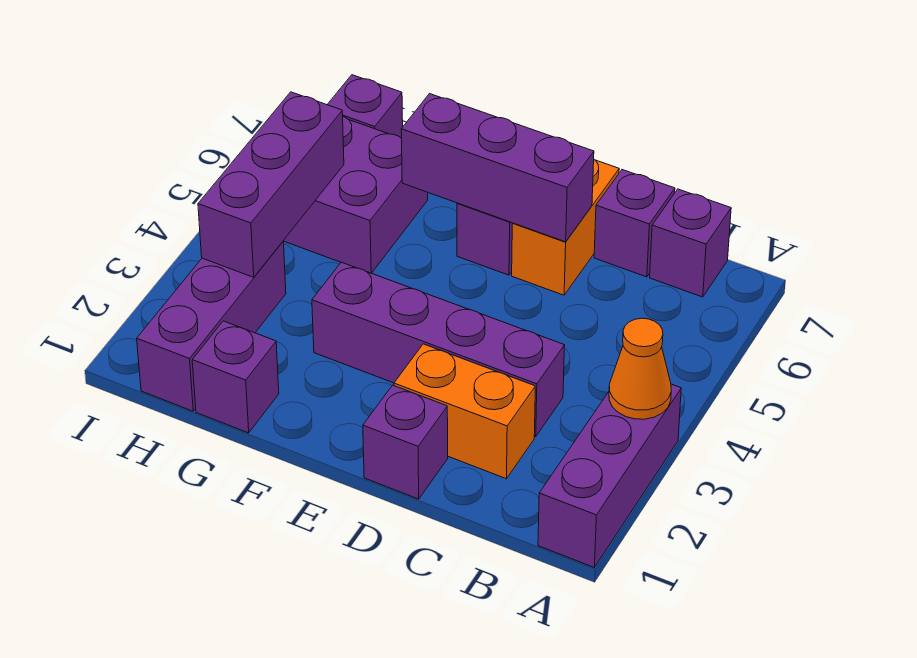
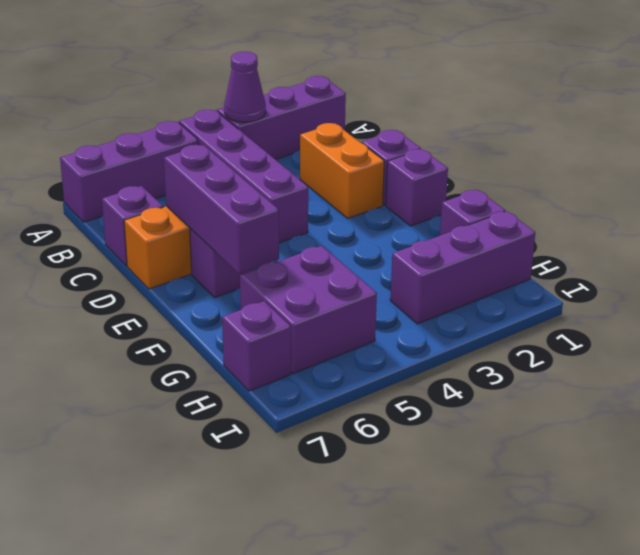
orange 1x1 cone [609,318,671,419] -> purple 1x1 cone [224,52,266,122]
purple 1x1 brick [650,189,731,297] -> purple 1x1 brick moved to [386,149,448,226]
purple 1x4 brick [312,262,565,437] -> purple 1x4 brick moved to [179,110,308,243]
purple 1x3 brick [198,92,344,277] -> purple 1x3 brick moved to [60,121,198,222]

